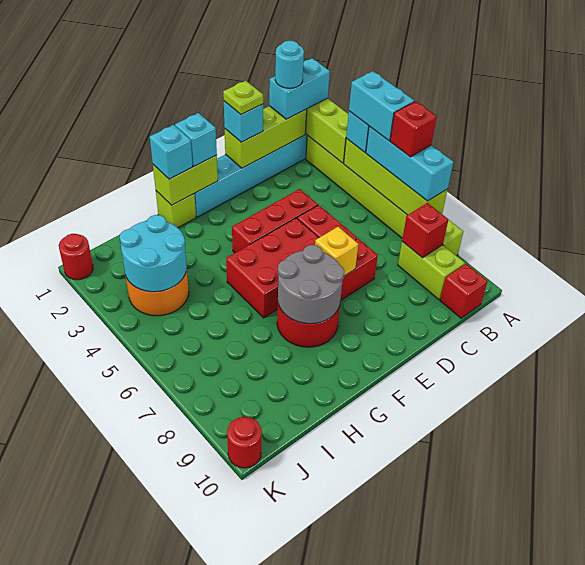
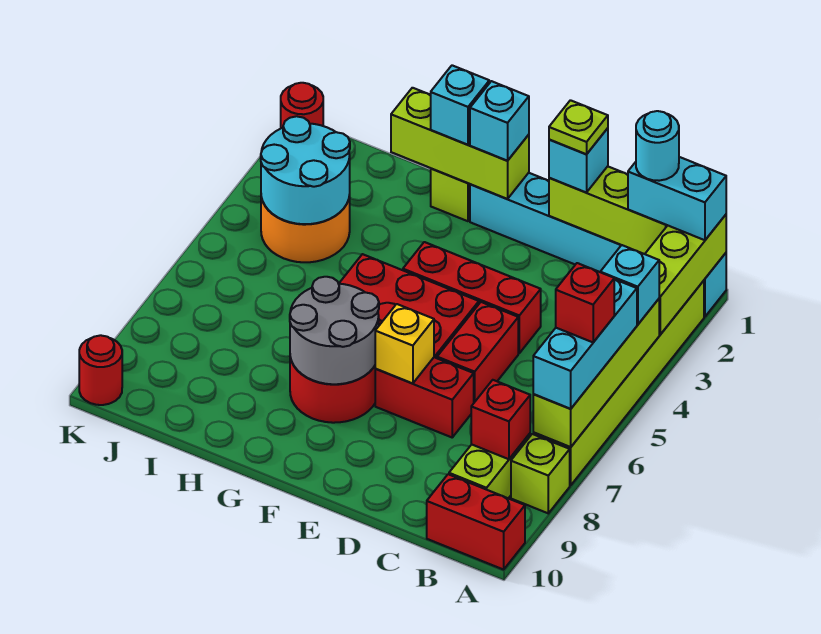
cyan 1x2 brick [349,71,414,141] -> none
red 1x1 brick [440,264,488,318] -> red 1x2 brick [427,474,525,570]
lime 1x2 brick [153,155,218,205] -> lime 1x3 brick [391,88,529,199]

